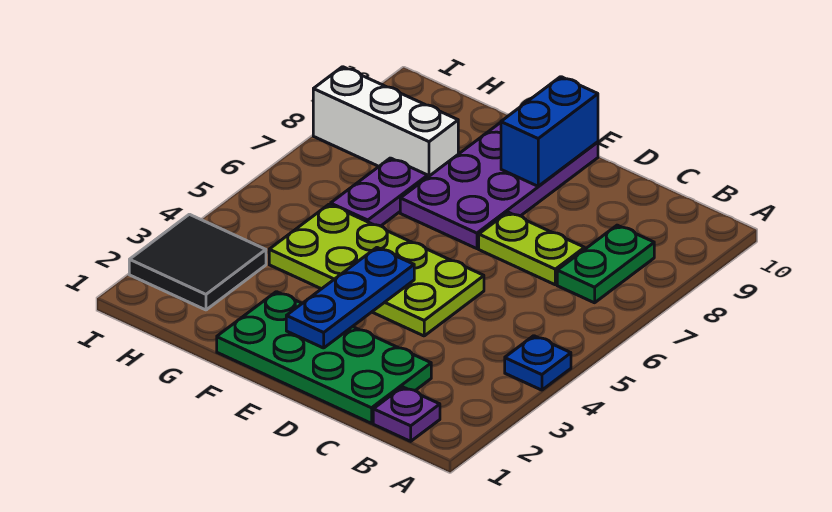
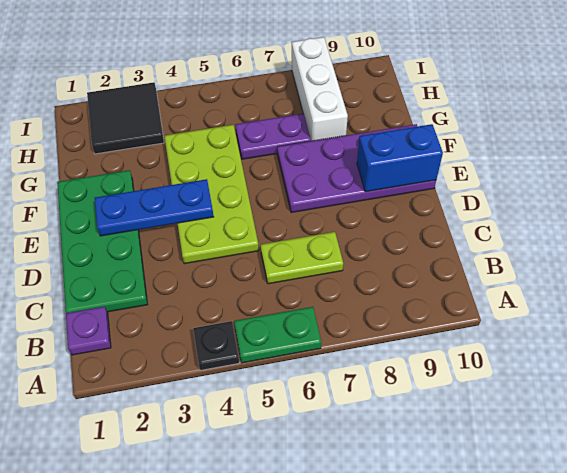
blue 1x1 plate [505,336,571,390] -> black 1x1 plate [193,321,239,370]
green 1x2 plate [557,225,654,303] -> green 1x2 plate moved to [234,307,321,363]
lime 1x2 plate [479,212,585,285] -> lime 1x2 plate turned to [261,232,343,284]

